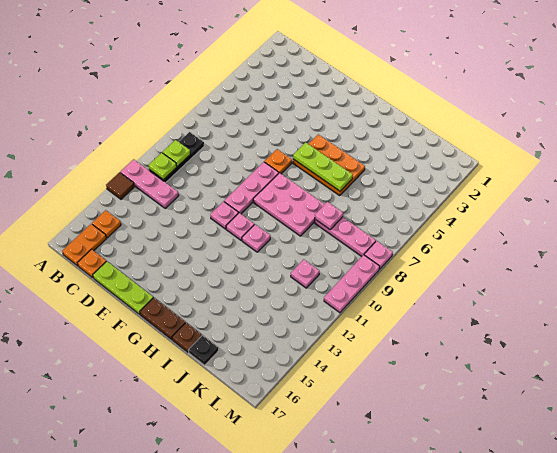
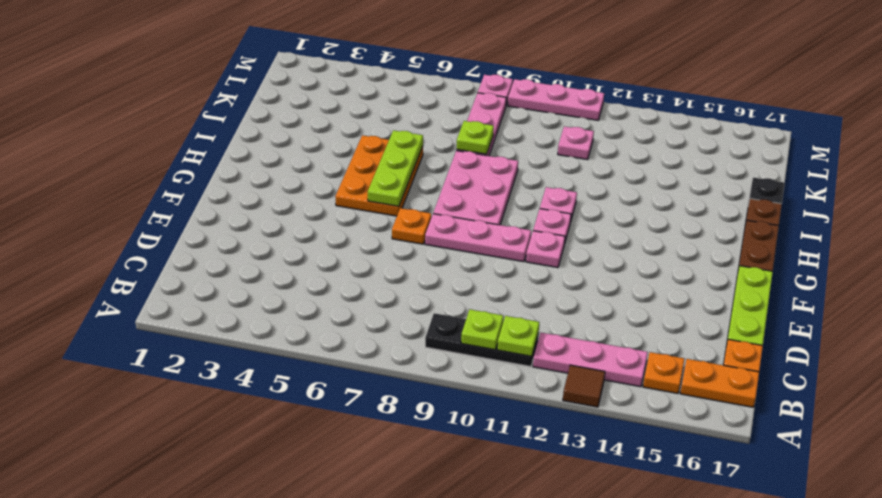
pink 1x3 plate [120,159,179,208] -> pink 1x3 plate turned to [533,333,648,387]
pink 1x1 plate [315,202,343,229] -> lime 1x1 plate [457,121,494,154]

